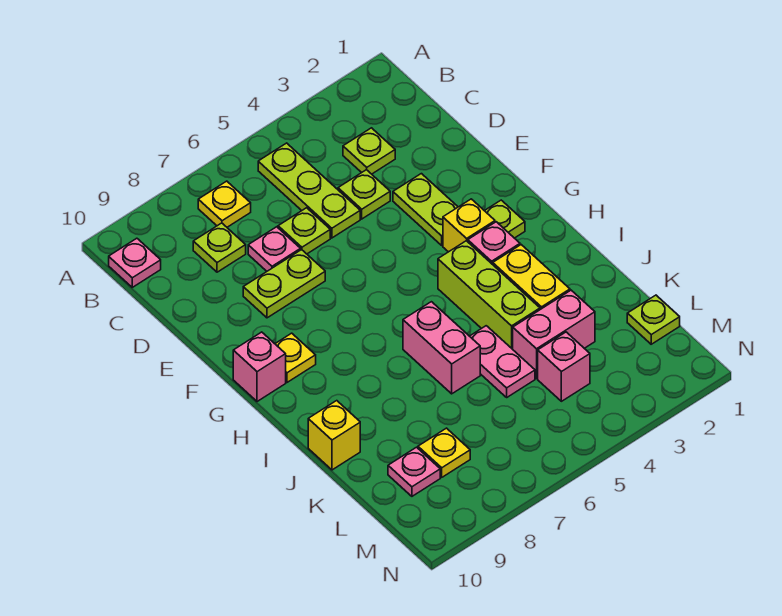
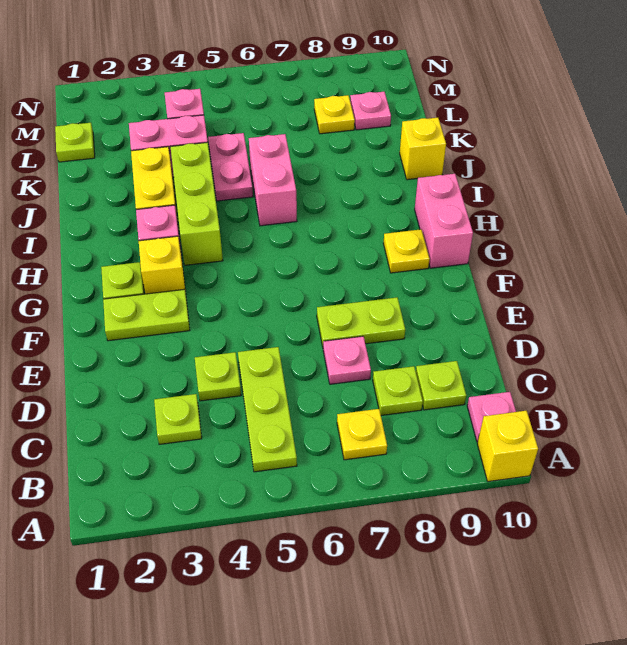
none -> yellow 1x1 brick [477,411,538,482]
lime 1x1 plate [278,208,330,254] -> lime 1x1 plate moved to [416,361,466,410]
lime 1x2 plate [393,174,458,245] -> lime 1x2 plate turned to [103,289,190,341]
pink 1x1 brick [233,332,286,402] -> pink 1x2 brick [415,174,473,268]

